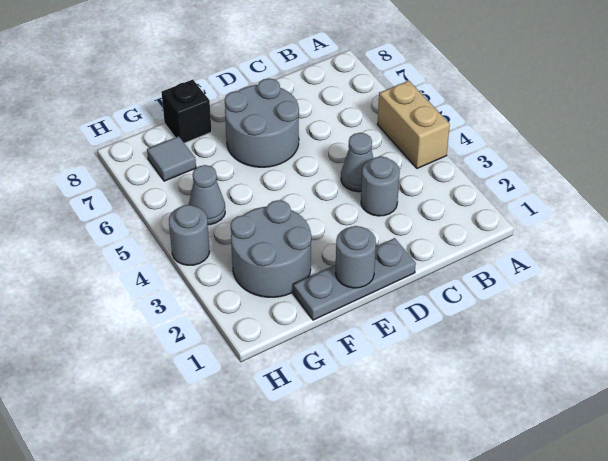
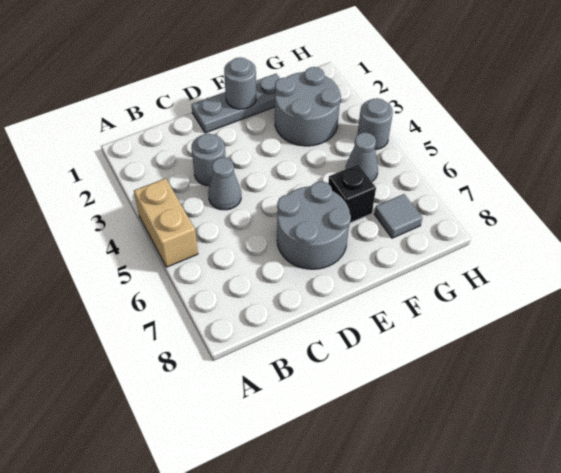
black 1x1 brick [161,80,212,143] -> black 1x1 brick moved to [328,164,376,223]

